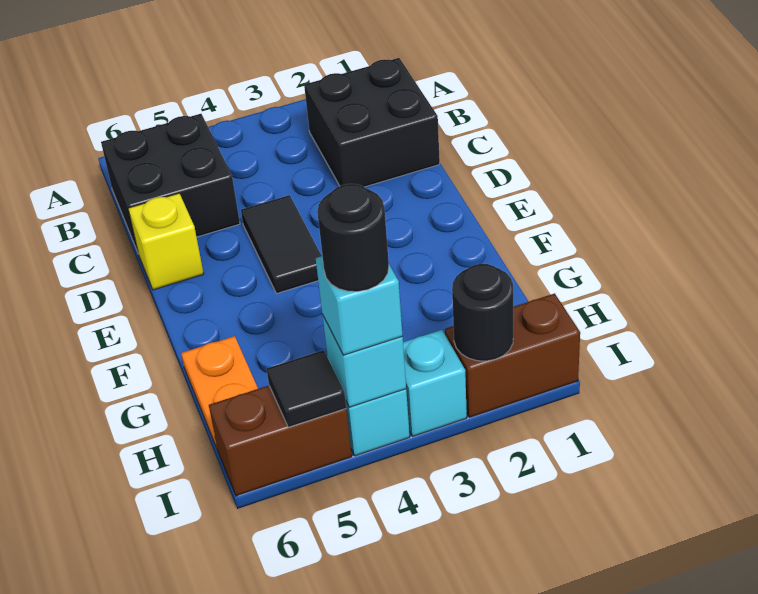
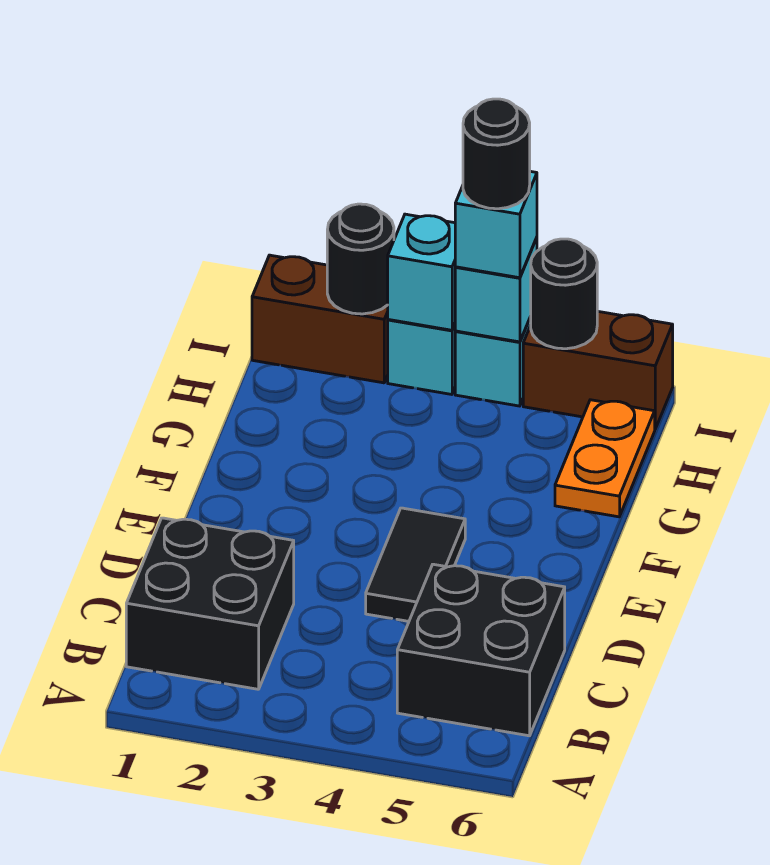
yellow 1x1 brick [128,193,204,290] -> none
none -> cyan 1x1 brick [388,214,455,330]
black 1x1 tile [267,350,346,427] -> black 1x1 round brick [531,239,597,349]

